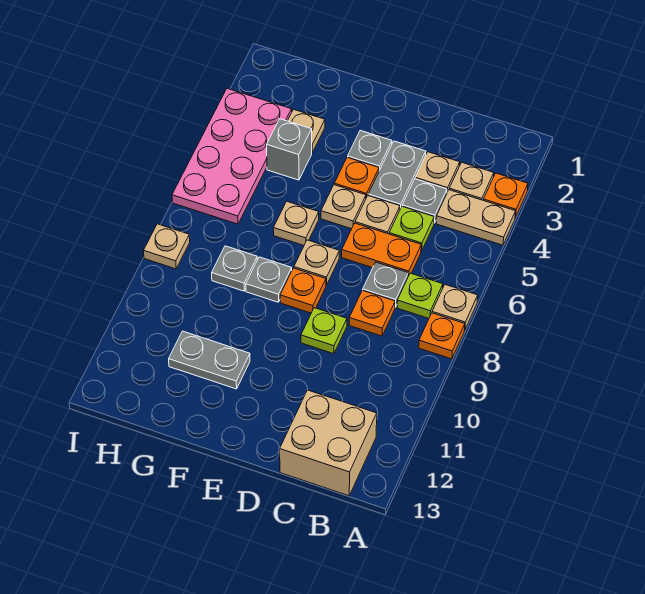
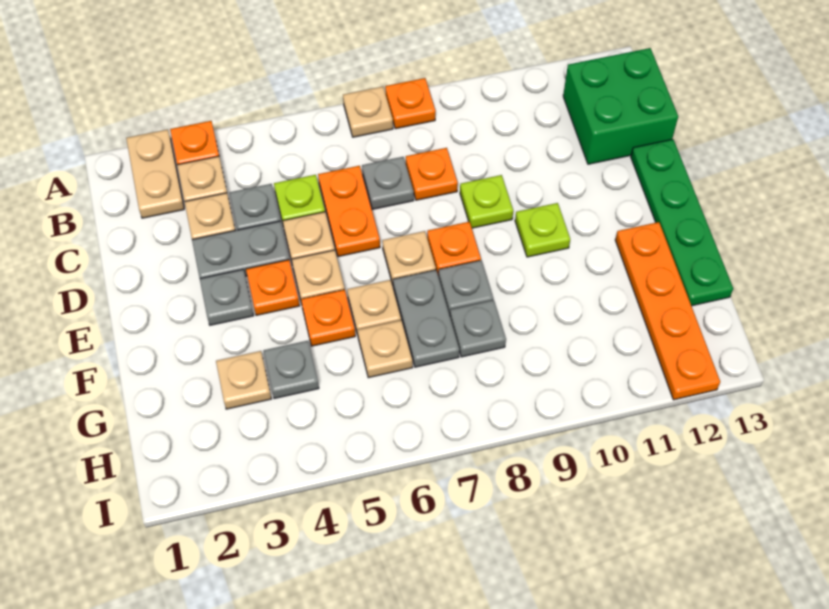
tan 1x2 plate [436,190,516,245] -> tan 1x2 plate moved to [126,129,184,218]
lime 1x1 plate [397,273,443,318] -> lime 1x1 plate moved to [515,203,570,257]
tan 2x2 brick [280,390,377,496] -> green 2x2 brick [563,48,678,164]
none -> green 1x4 plate [631,139,733,306]
none -> orange 1x1 plate [301,290,355,346]
grey 1x2 plate [169,331,250,389] -> grey 1x2 plate moved to [393,270,459,367]
none -> orange 1x4 plate [615,222,720,400]
grey 1x1 brick [267,119,312,180] -> grey 1x1 plate [264,341,319,399]
pink 2x4 plate [172,89,292,224] -> none
tan 1x1 plate [144,224,190,269] -> tan 1x1 plate moved to [358,320,413,378]

